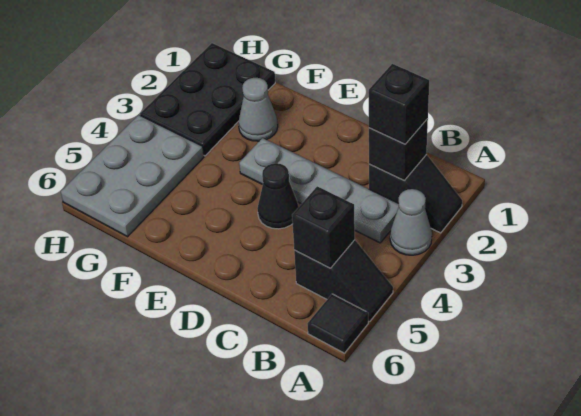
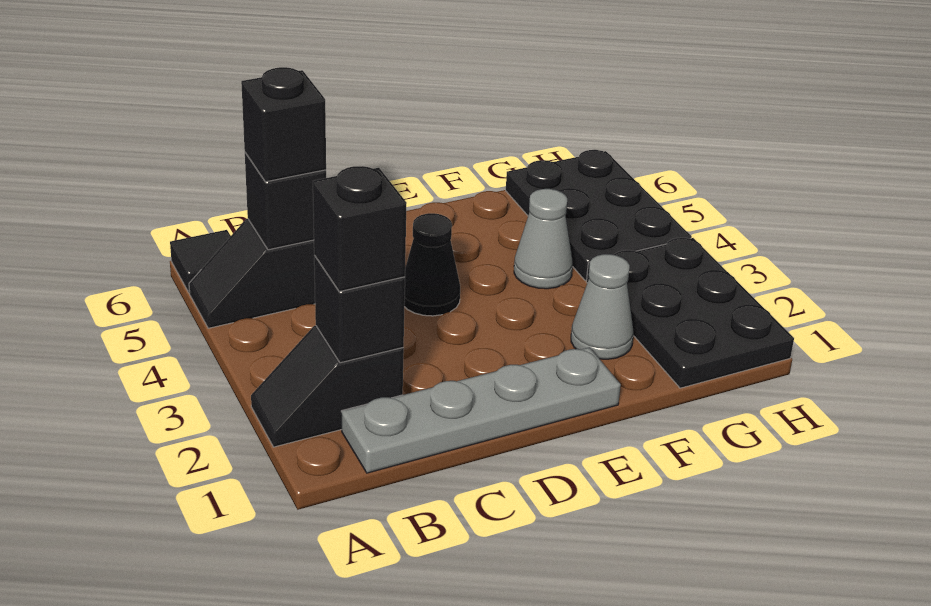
grey 1x1 cone [390,189,432,255] -> grey 1x1 cone moved to [514,189,573,289]
grey 1x4 plate [239,138,399,243] -> grey 1x4 plate moved to [341,347,621,473]
none -> black 1x1 brick [241,67,326,182]
grey 2x3 plate [61,115,204,237] -> black 2x3 plate [506,150,692,281]

